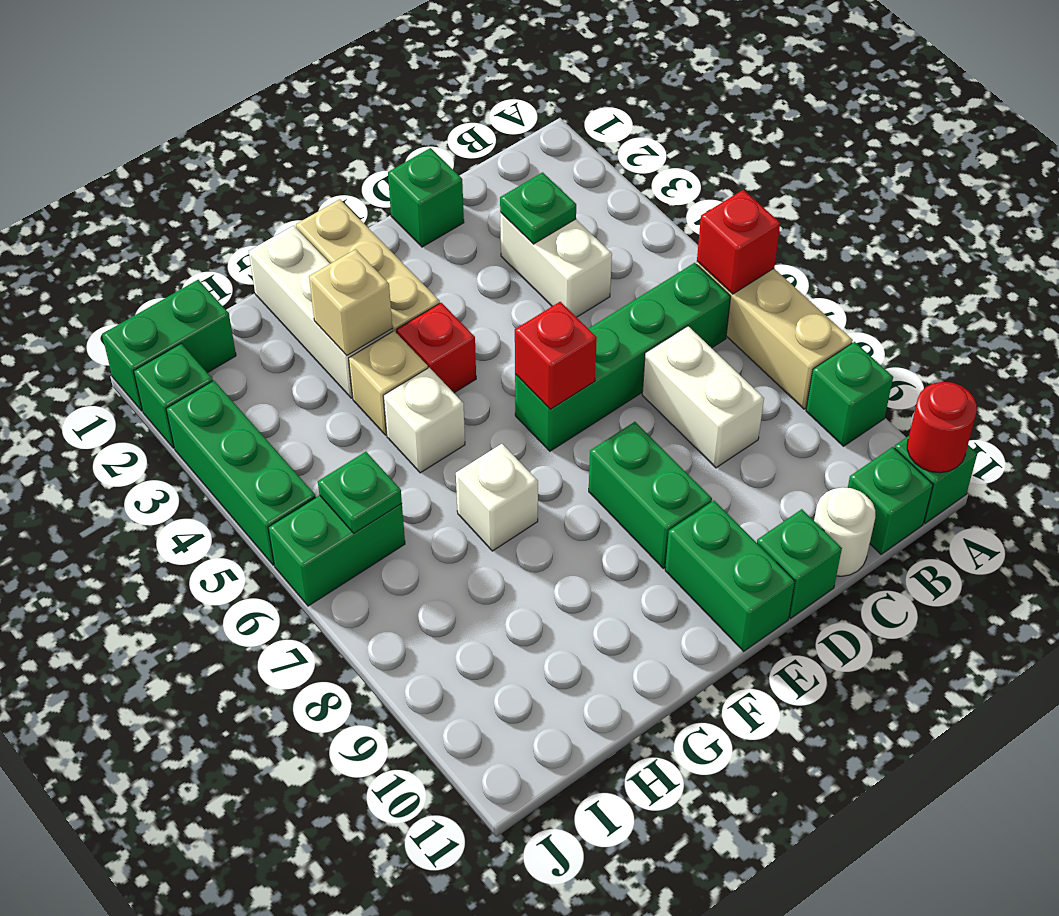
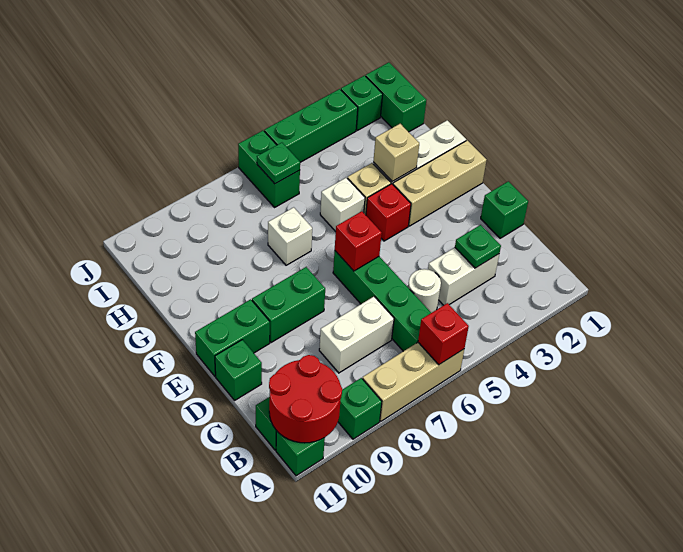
red 1x1 round brick [907,382,977,473] -> red 2x2 round brick [269,355,342,443]
white 1x1 round brick [814,487,875,576] -> white 1x1 round brick moved to [408,269,441,313]

